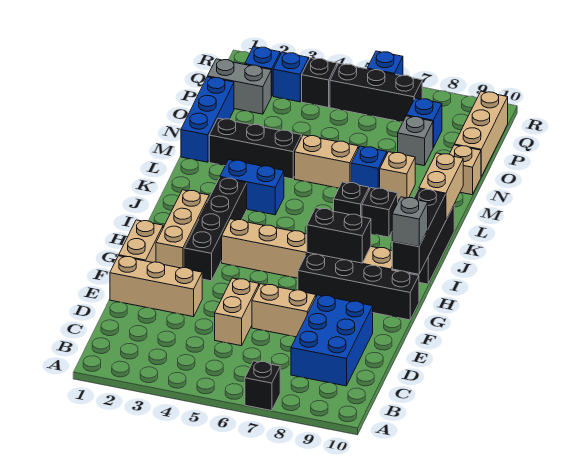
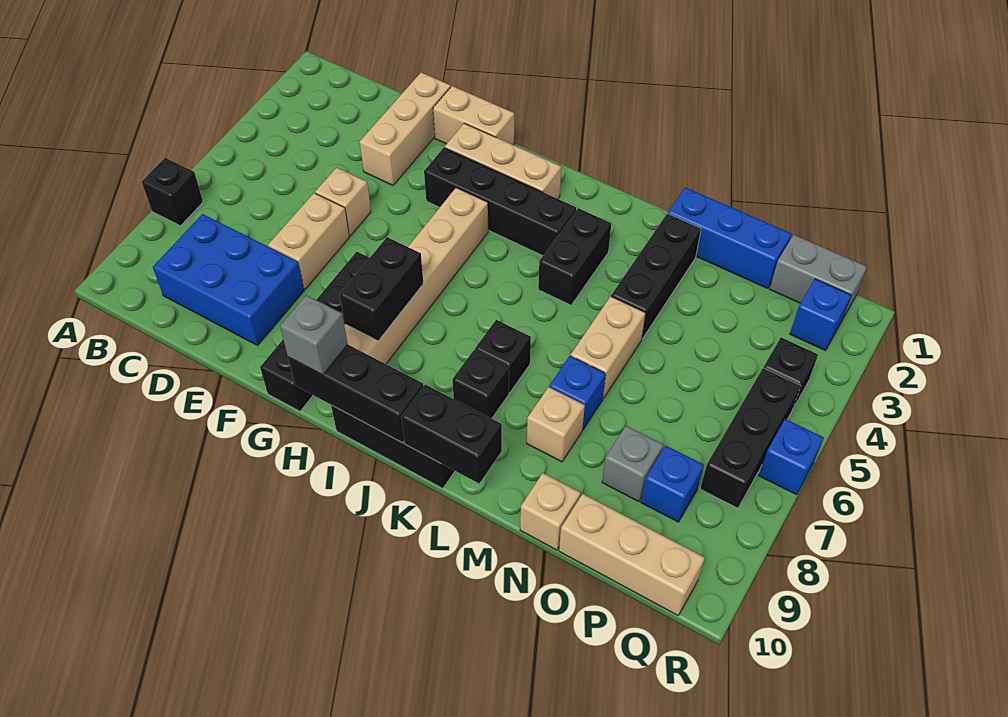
tan 1x2 brick [215,278,259,346] -> tan 1x1 brick [315,167,371,236]
blue 1x2 brick [220,160,284,215] -> black 1x2 brick [538,208,611,305]
tan 1x2 brick [419,153,463,220] -> black 1x2 brick [401,385,502,483]
grey 1x2 brick [208,59,271,114] -> grey 1x2 brick turned to [770,235,867,320]
blue 1x1 brick [273,52,309,102] -> none

